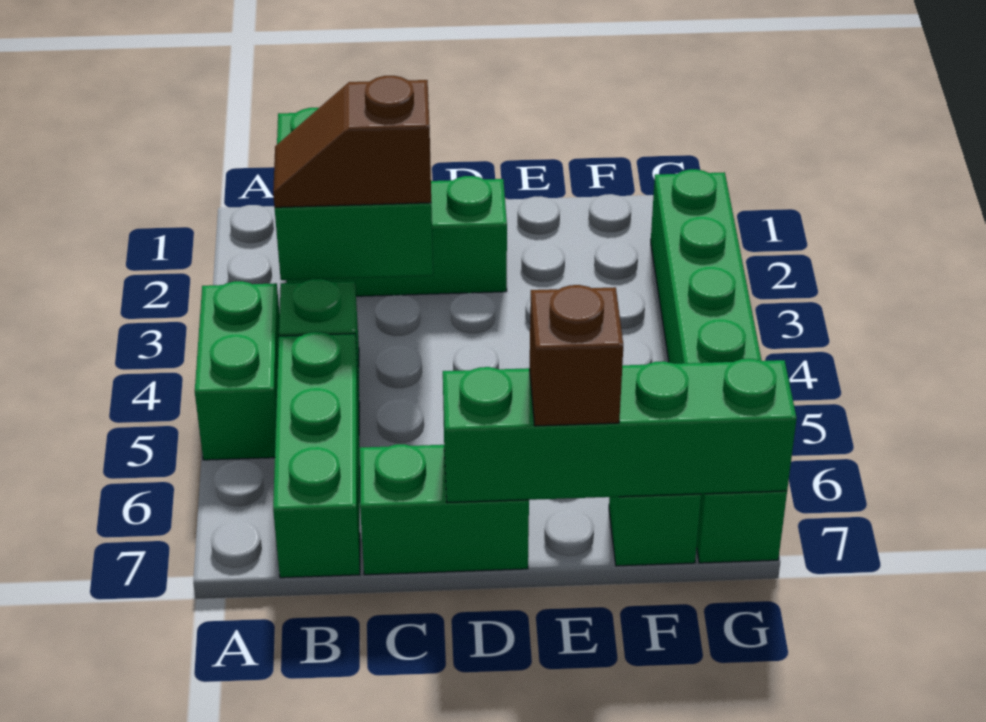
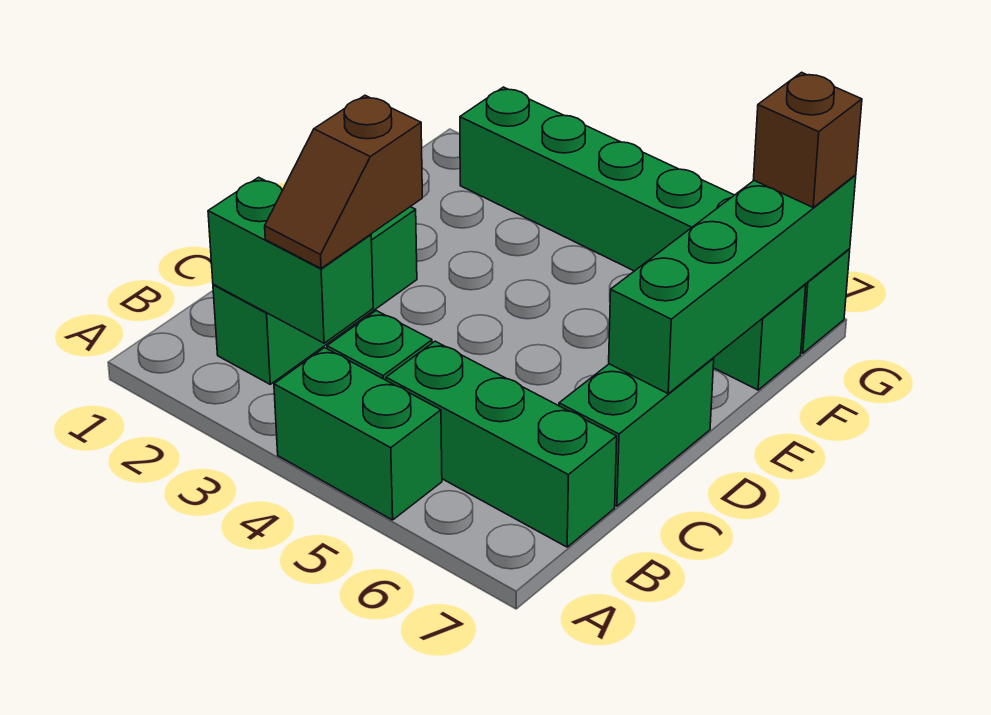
green 2x2 brick [275,108,433,280] -> green 1x2 brick [208,177,373,343]
brown 1x1 brick [530,285,623,426] -> brown 1x1 brick moved to [753,72,862,207]

